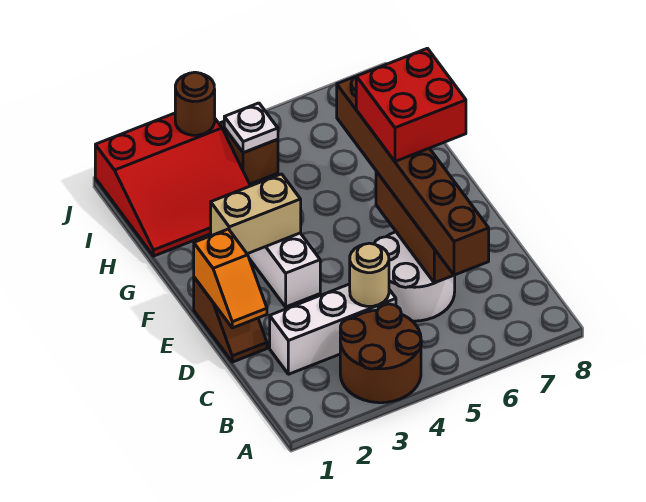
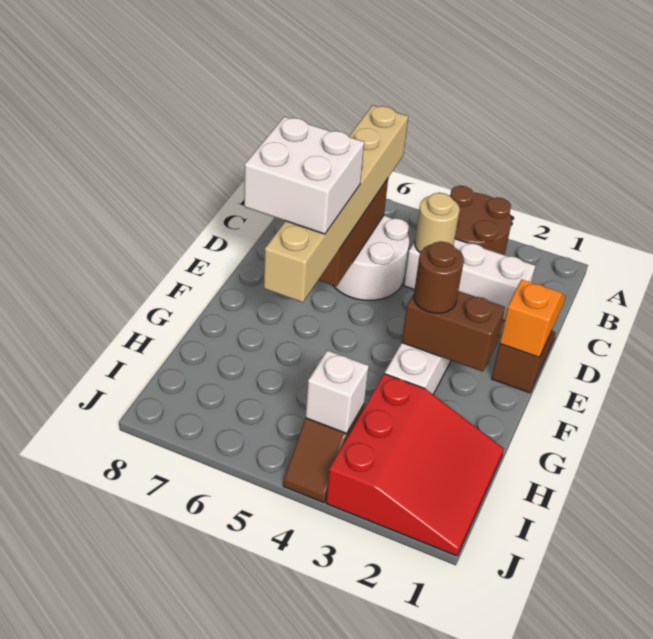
brown 1x6 brick [337,76,489,275] -> tan 1x6 brick [264,105,408,303]
red 2x2 brick [356,48,466,161] -> white 2x2 brick [244,117,364,234]
tan 1x2 brick [211,174,301,254] -> brown 1x2 brick [402,291,505,372]
red 3x3 slope [95,113,250,256] -> red 3x3 slope turned to [326,374,504,556]
white 1x1 plate [224,103,278,153] -> white 1x1 brick [306,350,369,433]
brown 1x1 round brick [175,72,215,135] -> brown 1x1 round brick moved to [414,241,464,313]

